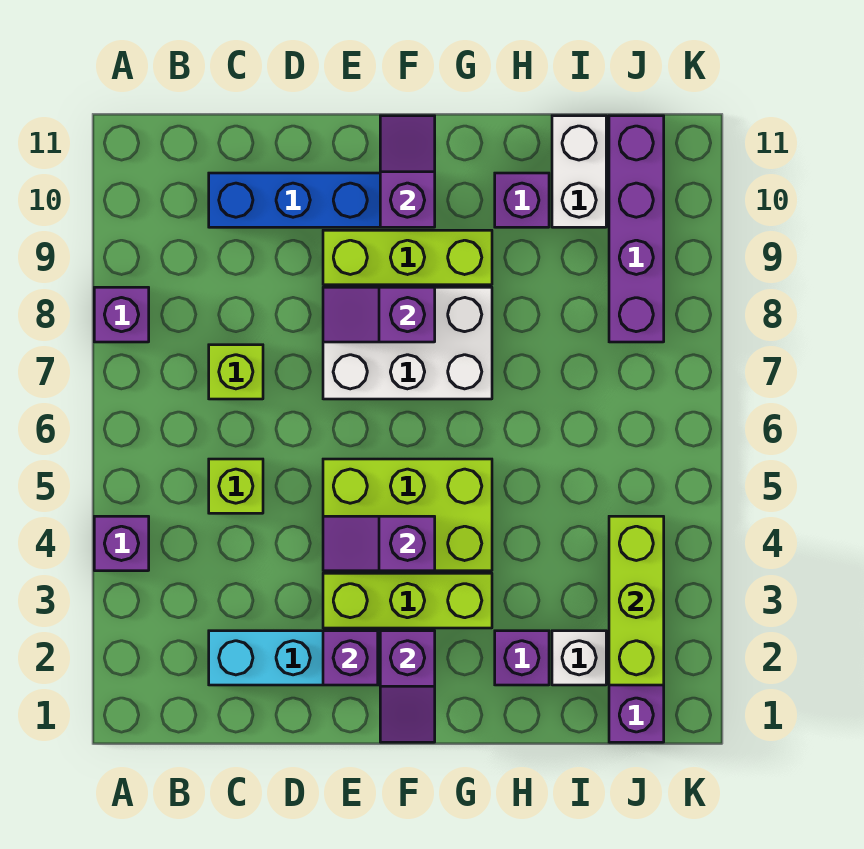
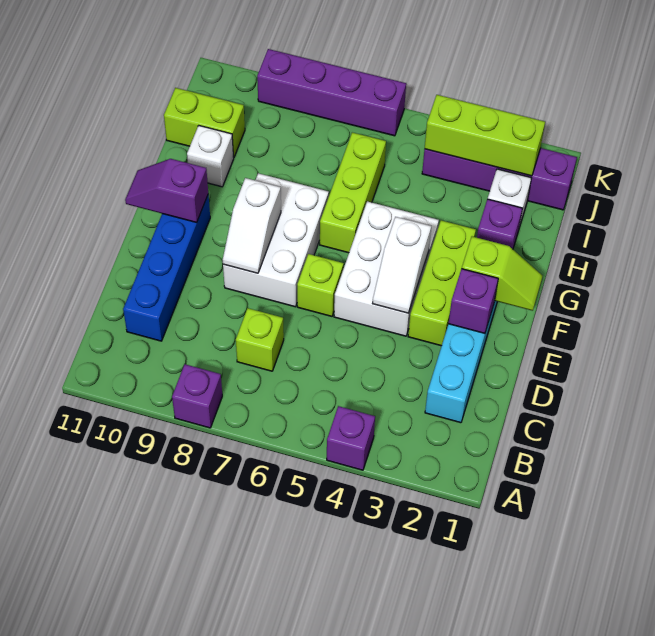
lime 1x1 brick [209,459,263,513] -> lime 1x1 brick moved to [297,254,344,316]
lime 2x3 brick [323,459,492,571] -> white 2x3 brick [334,201,439,336]
purple 1x2 slope [323,516,435,571] -> white 1x2 slope [372,217,431,313]
purple 1x2 slope [323,287,435,342] -> white 1x2 slope [223,178,281,273]
lime 1x3 brick [323,230,492,285] -> lime 1x3 brick moved to [320,132,386,253]
purple 1x2 slope [380,631,435,742] -> lime 1x2 slope [462,237,542,311]
purple 1x1 brick [495,173,549,227] -> white 1x1 brick [187,126,234,187]
white 1x2 brick [552,116,606,227] -> lime 1x2 brick [164,88,245,157]
purple 1x4 brick [609,116,664,342] -> purple 1x4 brick moved to [257,49,406,136]

